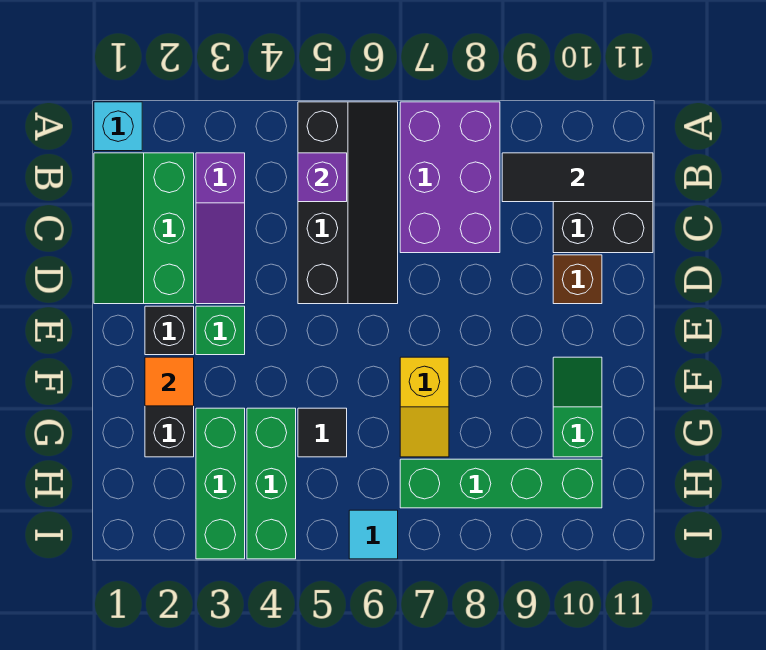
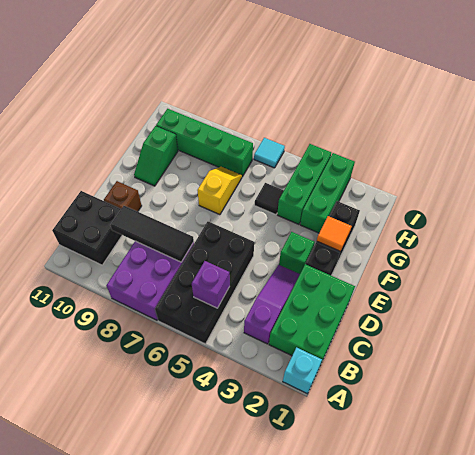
black 2x4 slope [298,102,398,304] -> black 2x4 brick [155,222,254,344]
green 2x3 slope [94,153,194,304] -> green 2x3 brick [269,264,355,365]
black 1x3 tile [502,153,653,202] -> black 1x3 tile moved to [110,206,194,262]

